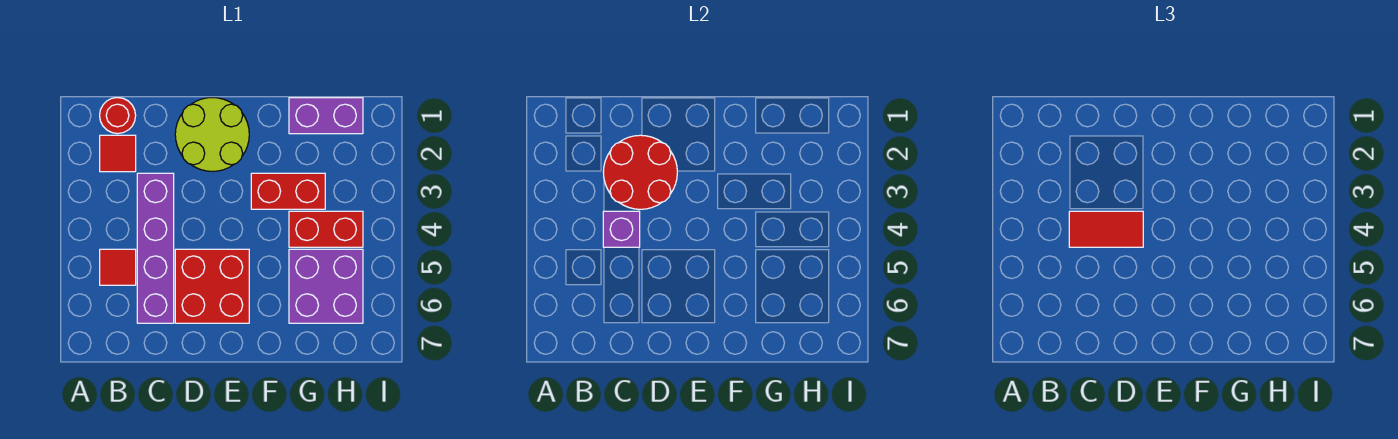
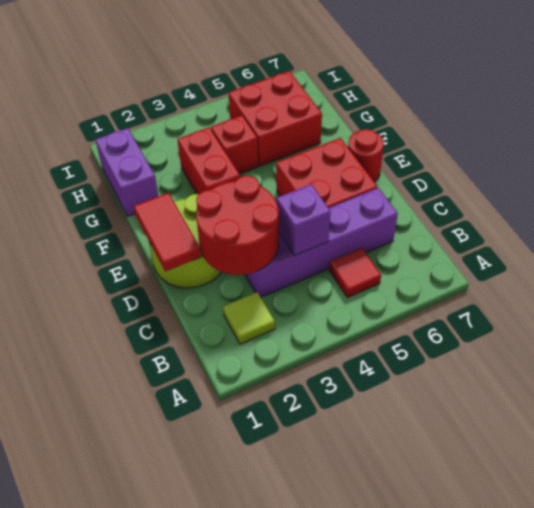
red 1x1 round brick [100,98,136,134] -> red 1x1 round brick moved to [348,129,384,182]
red 1x1 tile [100,135,136,172] -> lime 1x1 tile [223,292,275,344]
red 1x2 tile [1069,211,1143,247] -> red 1x2 tile moved to [134,193,201,271]
red 1x2 brick [289,211,363,247] -> red 1x1 brick [211,115,258,174]
purple 2x2 brick [289,249,363,323] -> red 2x2 brick [229,71,322,166]

